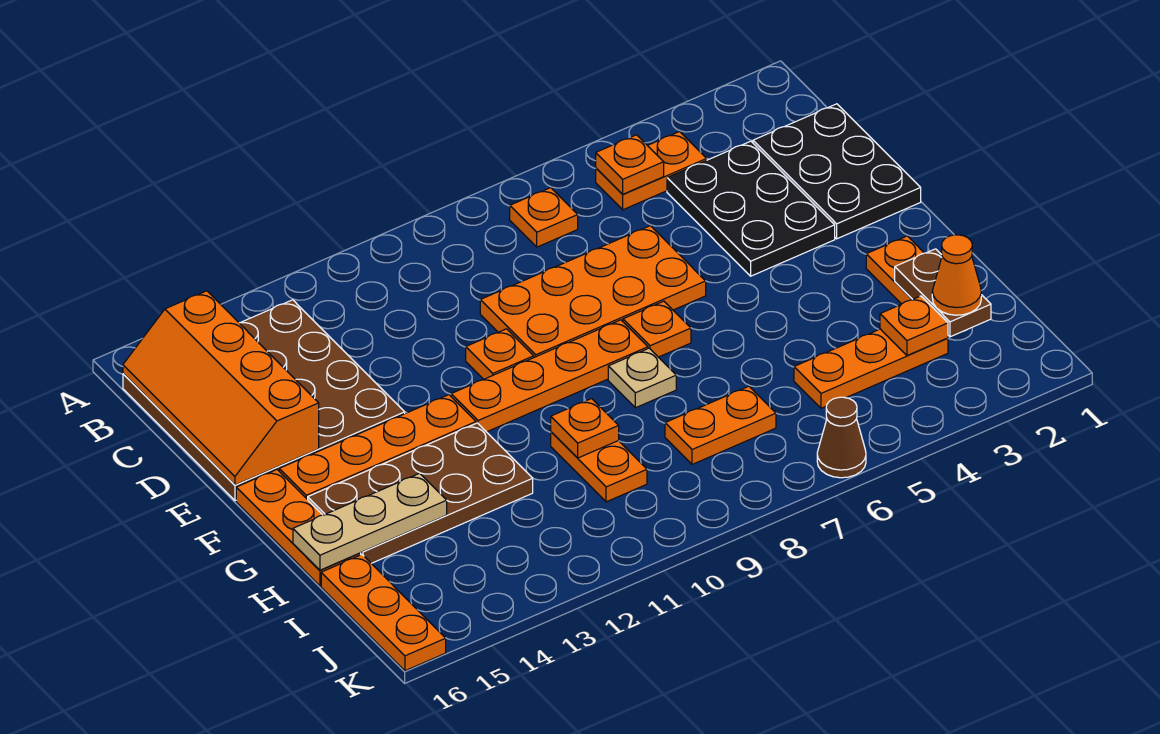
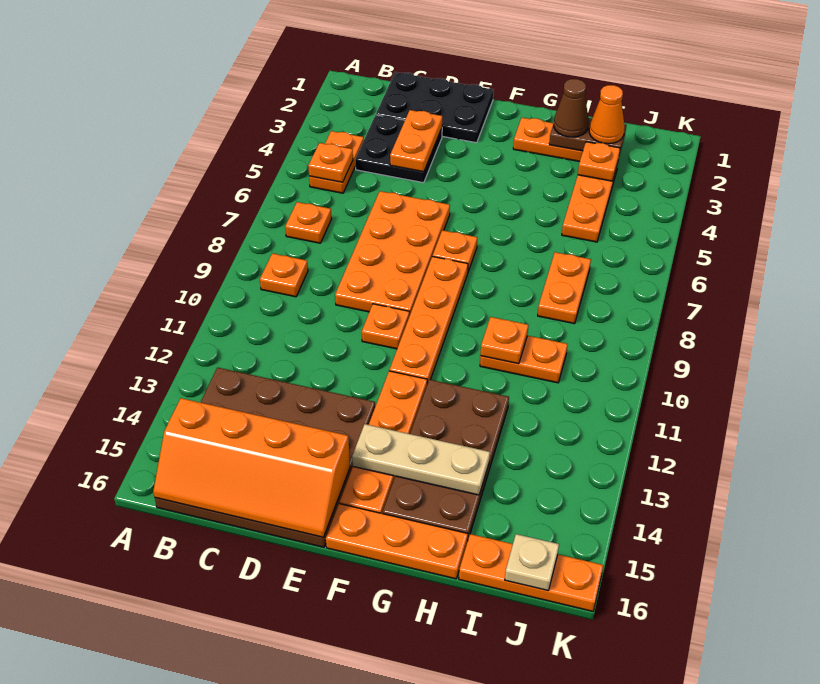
none -> orange 1x1 plate [260,253,308,297]
black 2x3 plate [667,141,835,276] -> black 2x2 plate [355,115,442,183]
none -> orange 1x2 plate [390,110,442,172]
tan 1x1 plate [608,348,676,408] -> tan 1x1 plate moved to [505,534,559,591]
tan 1x3 plate [293,473,447,570] -> tan 1x3 plate turned to [352,424,490,495]
brown 1x1 cone [817,397,866,478] -> brown 1x1 cone moved to [554,79,589,137]

